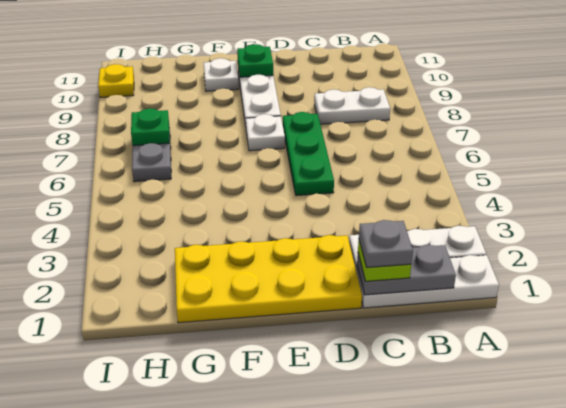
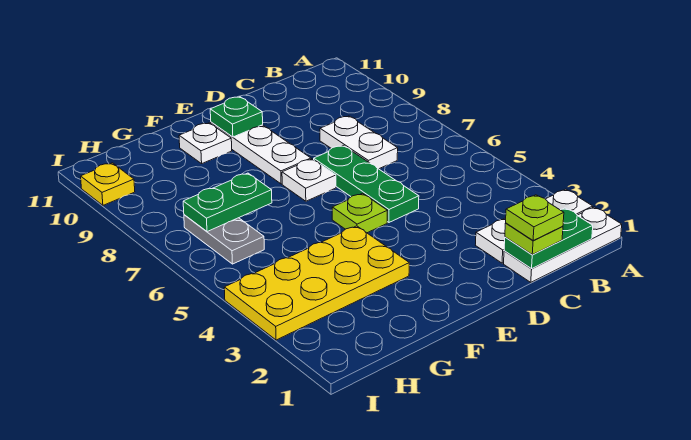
grey 1x2 plate [357,245,456,295] -> green 1x2 plate [504,208,593,269]
white 1x2 plate [314,87,390,124] -> white 1x2 plate turned to [320,116,398,169]
grey 1x1 plate [359,220,413,268] -> lime 1x1 plate [506,195,564,240]
yellow 2x4 plate [175,235,362,323] -> yellow 2x4 plate moved to [224,226,409,340]
none -> lime 1x1 plate [332,193,388,233]
green 1x1 plate [131,108,170,146] -> green 1x2 plate [183,173,272,232]

